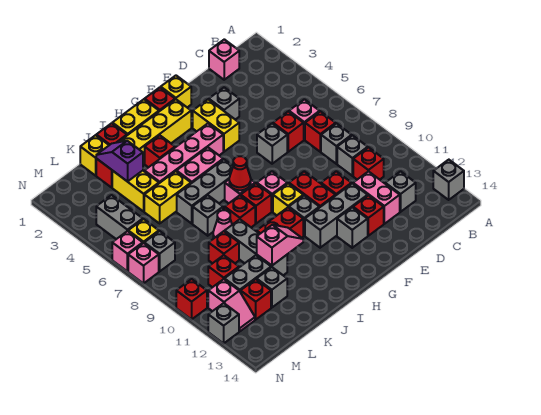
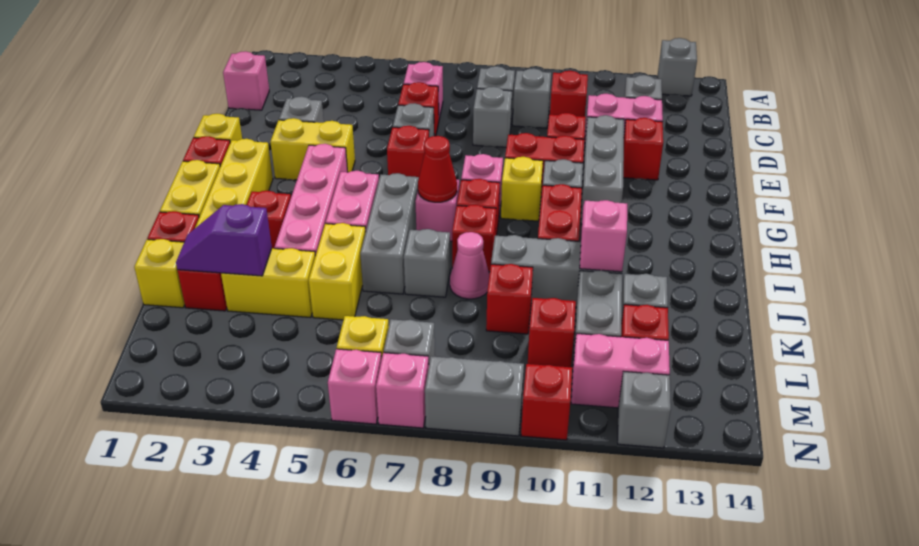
red 1x1 brick [305,112,336,152] -> red 1x1 brick moved to [387,126,429,177]
grey 1x1 brick [337,207,368,248] -> grey 1x1 brick moved to [473,87,512,147]
grey 1x2 brick [96,195,143,239] -> grey 1x2 brick moved to [425,356,524,436]
pink 1x2 slope [208,279,255,331] -> pink 1x2 brick [571,333,670,408]

